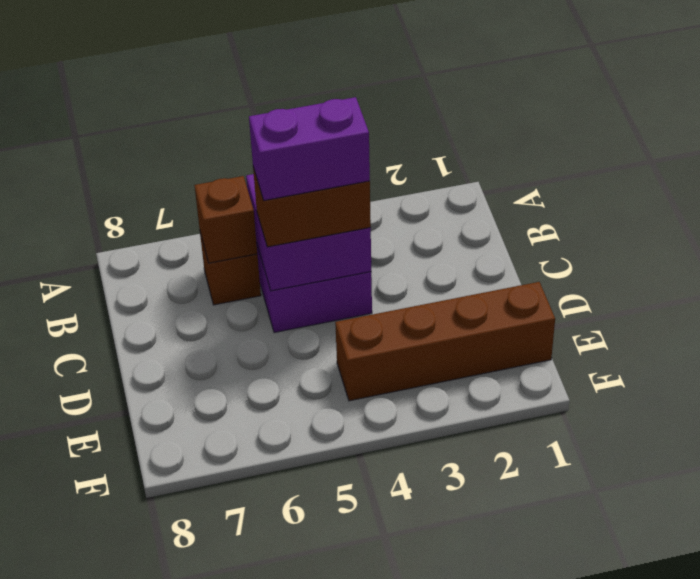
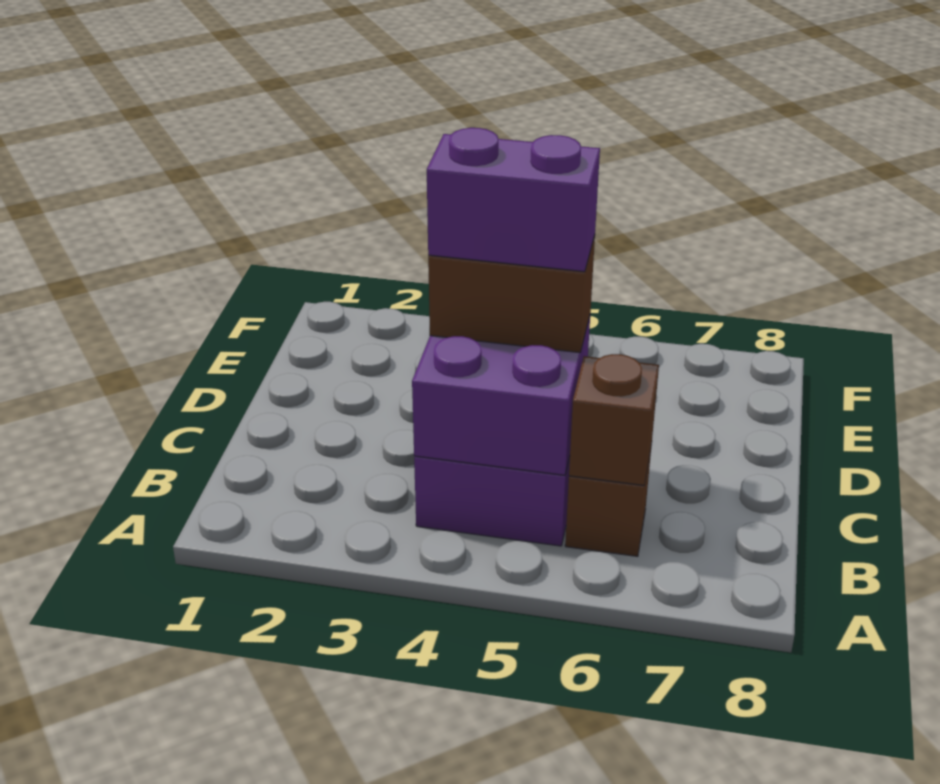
brown 1x4 brick [335,282,555,401] -> none

